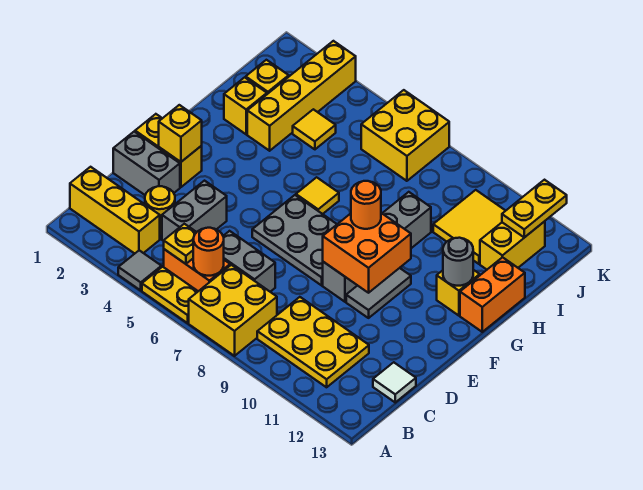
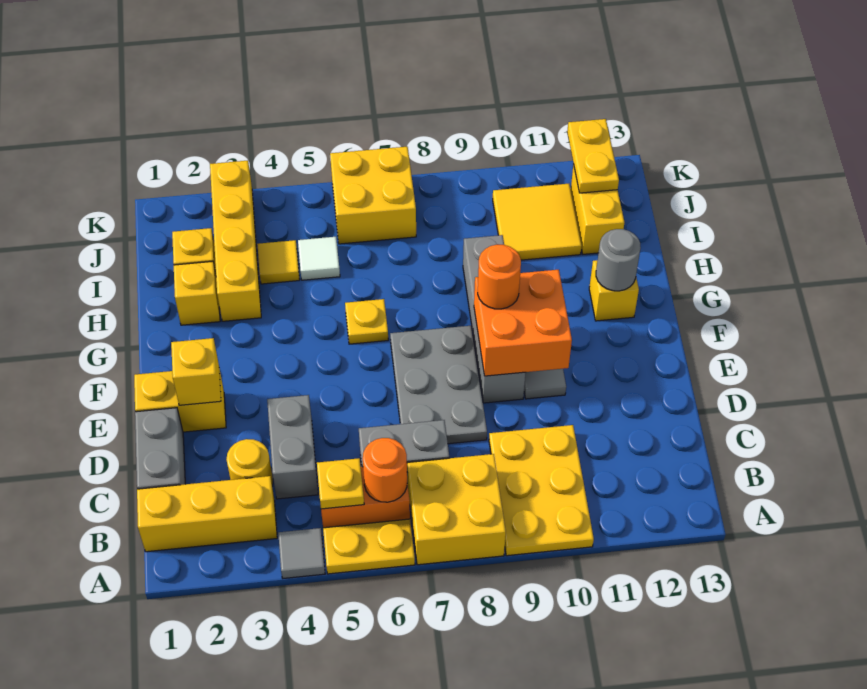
yellow 2x3 plate [257,297,369,387] -> yellow 2x3 plate turned to [489,425,594,556]
white 1x1 tile [373,362,416,402] -> white 1x1 tile moved to [298,237,340,280]
grey 1x2 brick [113,132,180,195] -> grey 1x2 brick turned to [135,408,185,489]
grey 2x3 plate [252,195,337,285] -> grey 2x3 plate turned to [390,326,487,444]
yellow 1x1 tile [296,177,339,214] -> yellow 1x1 plate [345,299,388,344]
orange 1x2 brick [460,257,525,332] -> none

